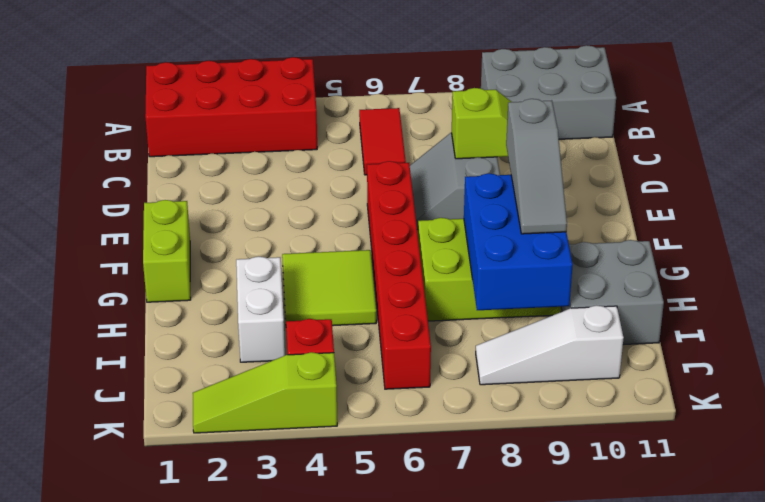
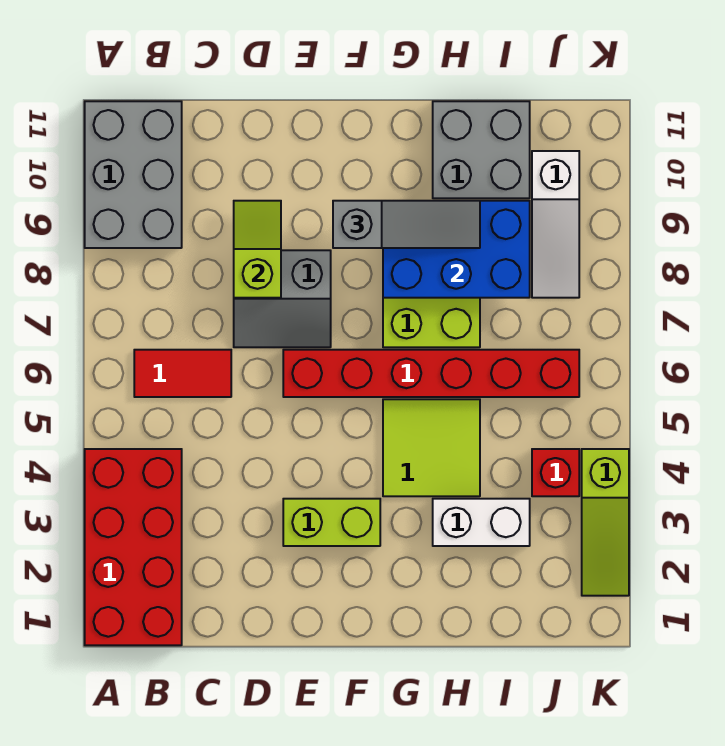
lime 1x2 brick [143,200,191,302] -> lime 1x2 brick moved to [283,499,380,546]

